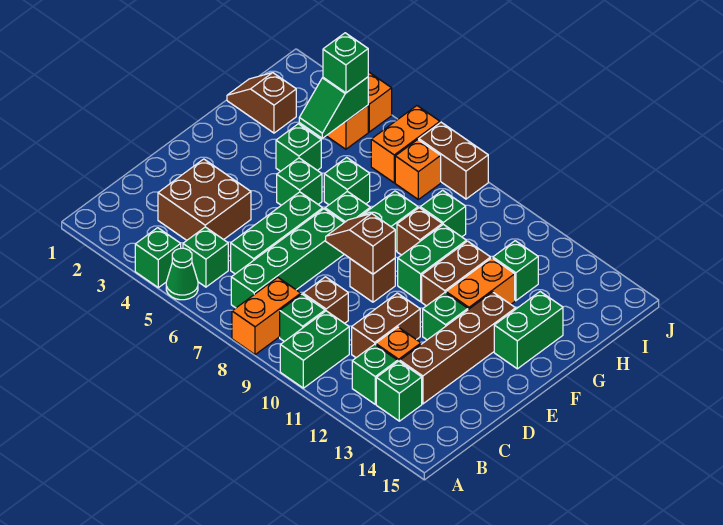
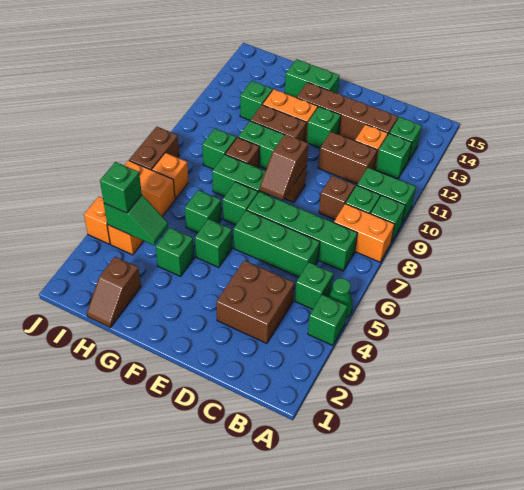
none -> green 1x1 brick [371,195,405,242]

